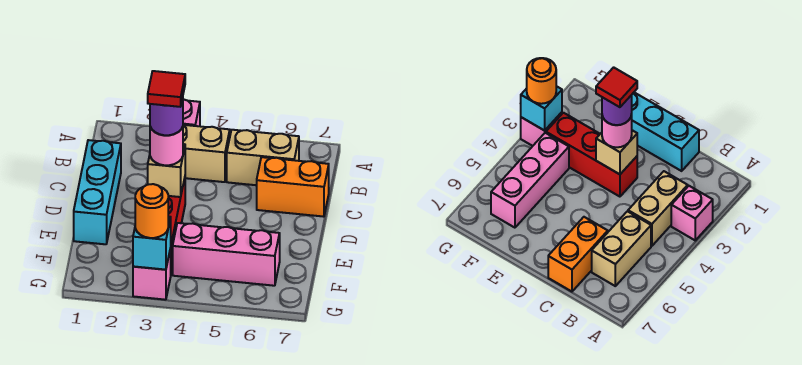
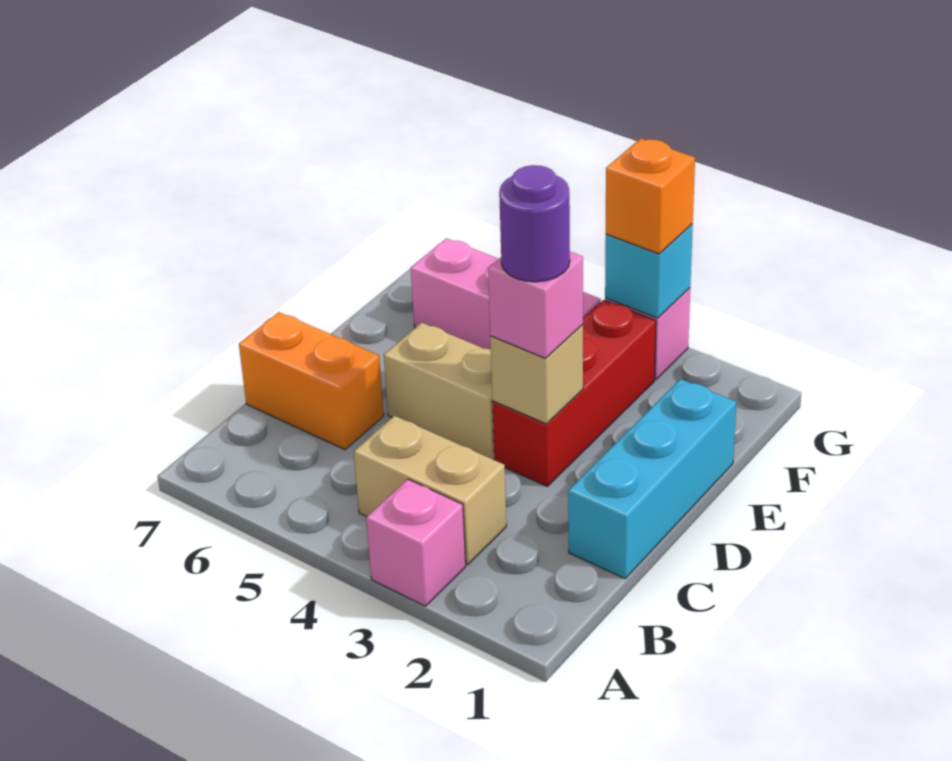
tan 1x2 brick [227,130,299,185] -> tan 1x2 brick moved to [384,323,494,460]
pink 1x1 round brick [150,127,183,165] -> pink 1x1 brick [488,252,583,358]
red 1x1 tile [148,71,185,107] -> none
orange 1x1 round brick [135,184,168,238] -> orange 1x1 brick [606,138,695,254]

